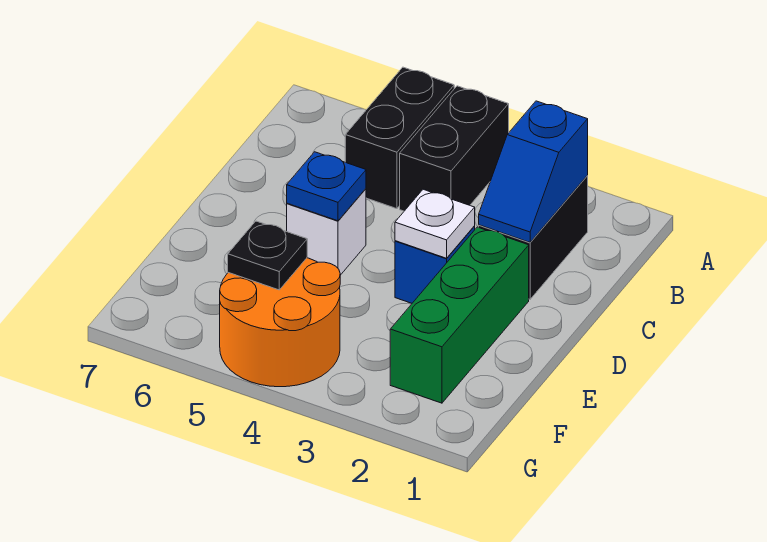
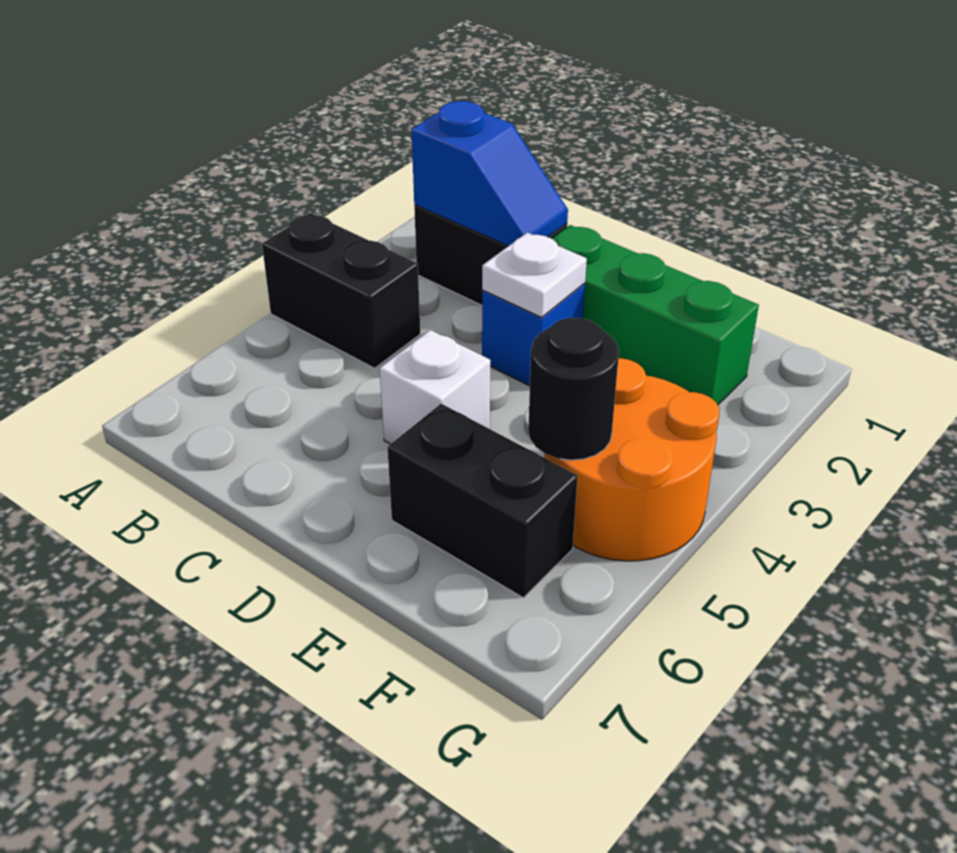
black 1x2 brick [345,67,454,209] -> black 1x2 brick moved to [387,404,578,598]
blue 1x1 plate [287,152,366,221] -> none
black 1x1 plate [228,221,307,290] -> black 1x1 round brick [528,318,619,460]

